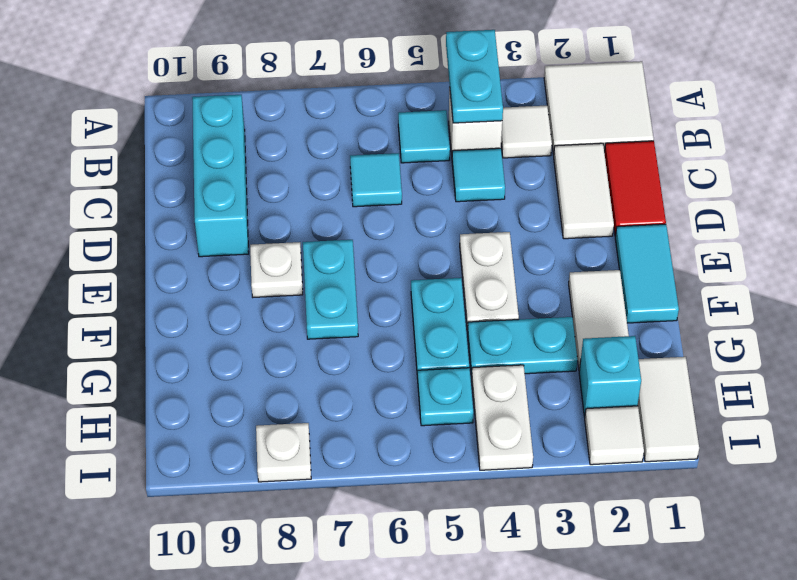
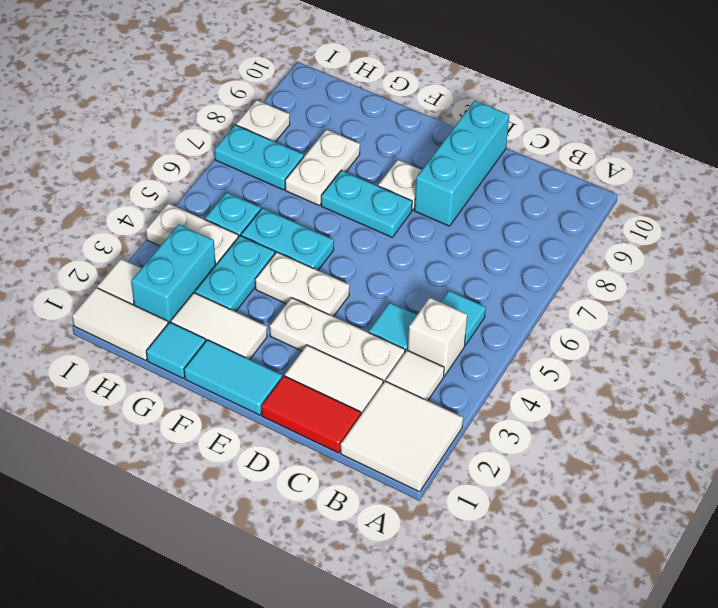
cyan 1x2 plate [446,30,503,123] -> cyan 1x2 plate moved to [214,125,304,190]
cyan 1x3 brick [192,95,249,257] -> cyan 1x3 brick turned to [415,101,509,226]
none -> white 1x3 plate [270,298,405,383]
cyan 1x1 tile [350,153,402,207] -> cyan 1x1 tile moved to [146,322,206,378]
none -> white 1x2 plate [285,129,360,205]
cyan 1x1 brick [579,336,641,417] -> cyan 1x2 brick [131,225,216,323]

